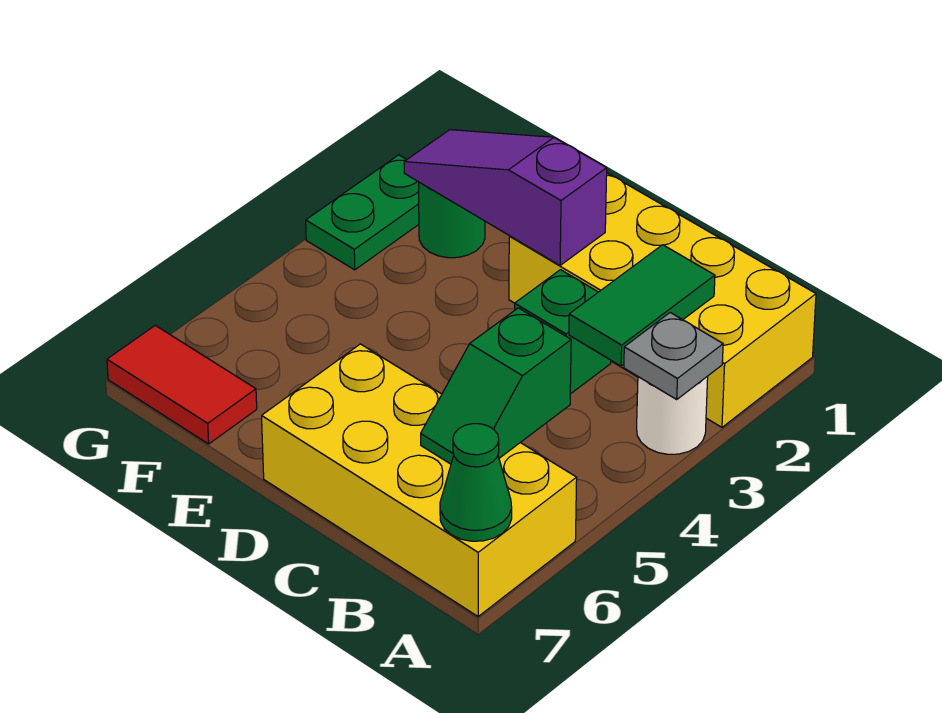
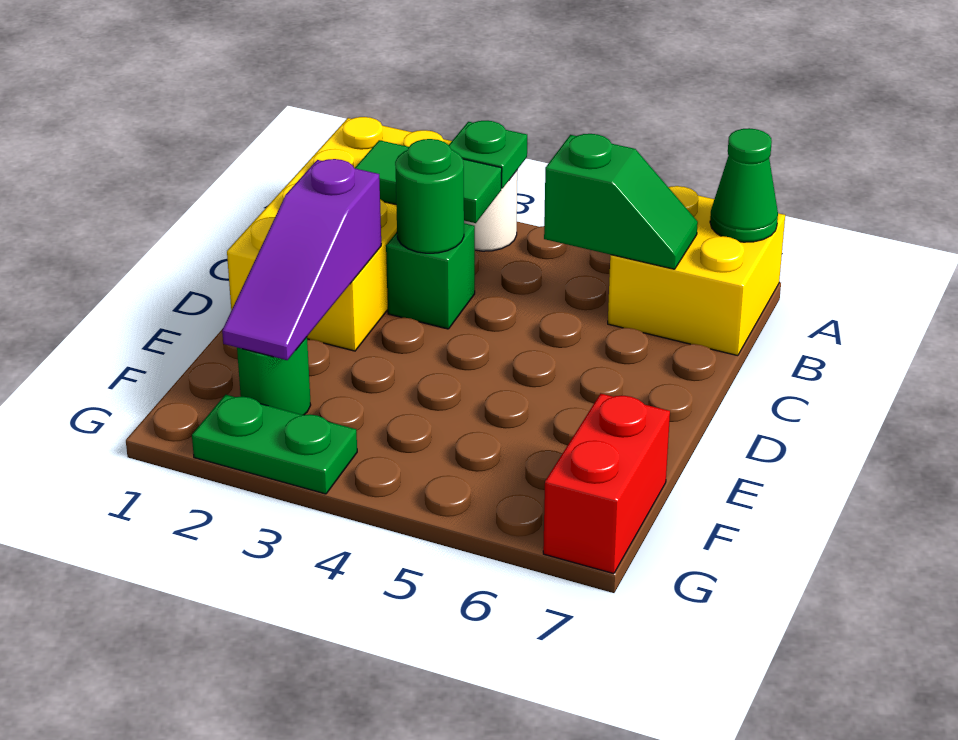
grey 1x1 plate [624,313,723,399] -> green 1x1 plate [449,121,527,189]
yellow 2x4 brick [262,344,577,617] -> yellow 2x2 brick [608,186,785,356]
none -> green 1x1 round brick [395,139,464,253]
red 1x2 tile [107,325,257,444] -> red 1x2 brick [543,394,670,574]

